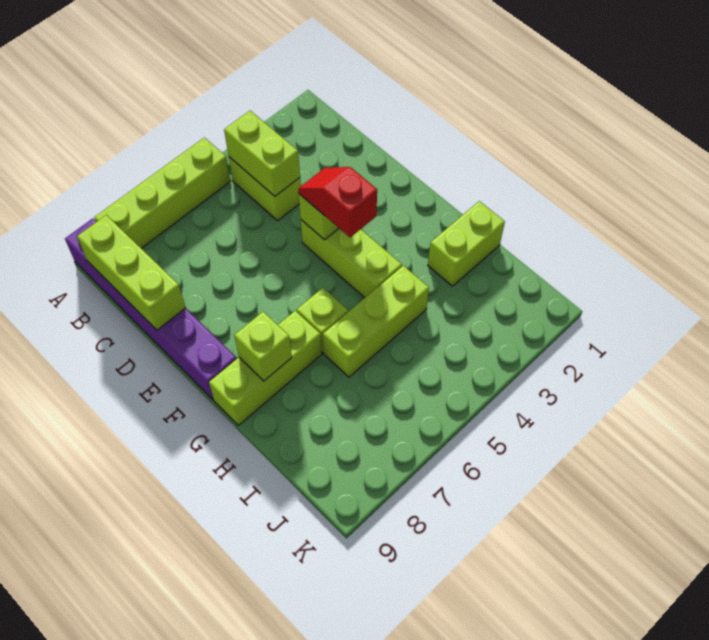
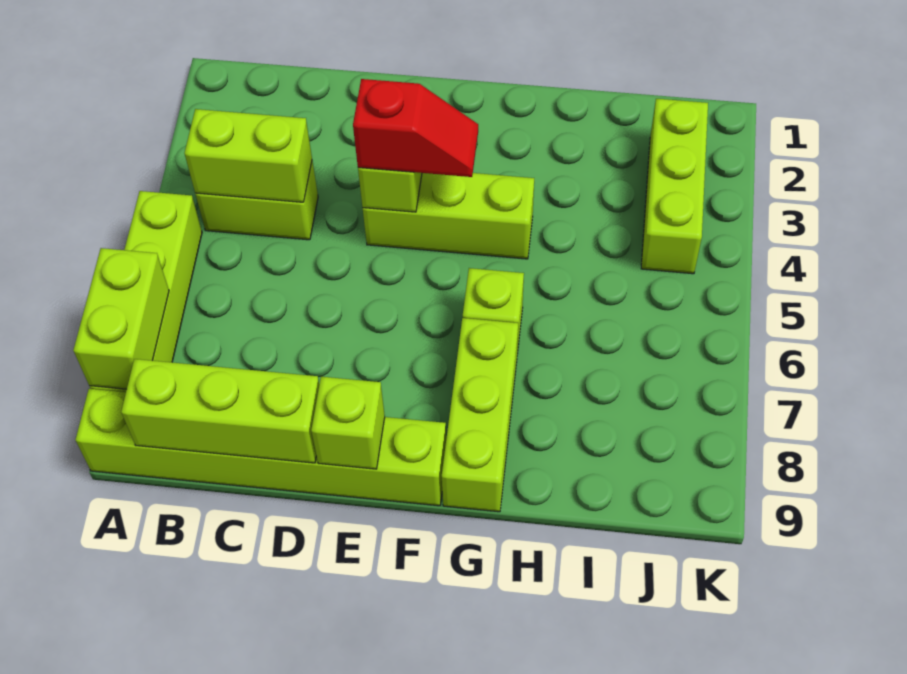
purple 1x6 brick [65,218,237,400] -> lime 1x6 brick [75,389,446,506]
red 1x2 slope [298,167,377,237] -> red 1x2 slope turned to [353,79,478,177]
lime 1x1 brick [234,312,292,381] -> lime 1x1 brick moved to [311,377,385,469]
lime 1x2 brick [428,201,505,286] -> lime 1x2 brick moved to [73,248,169,389]
lime 1x3 brick [323,266,429,377] -> lime 1x3 brick moved to [641,99,708,274]

